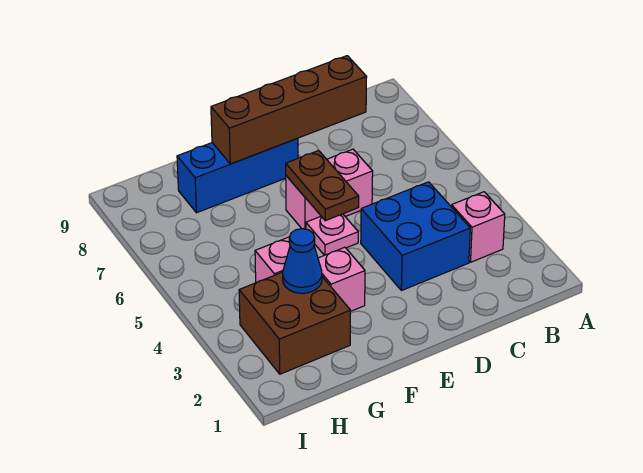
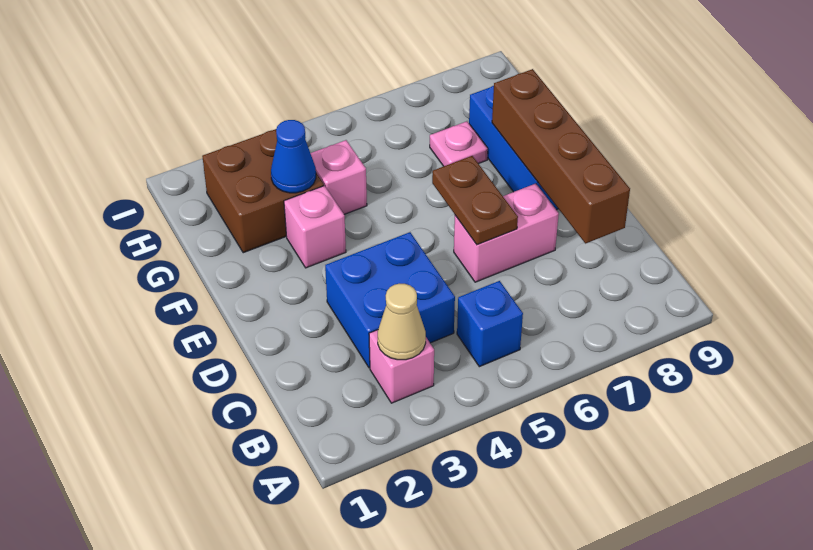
none -> tan 1x1 cone [378,284,426,360]
none -> blue 1x1 brick [457,281,523,367]
pink 1x2 brick [286,149,373,229] -> pink 1x2 brick turned to [454,184,559,282]
pink 1x1 plate [306,214,358,255] -> pink 1x1 plate moved to [430,121,488,166]
brown 1x2 plate [286,150,359,221] -> brown 1x2 plate turned to [432,156,518,245]

